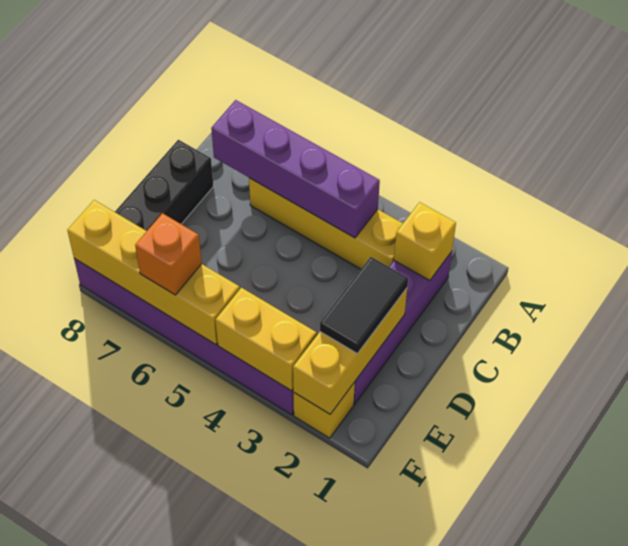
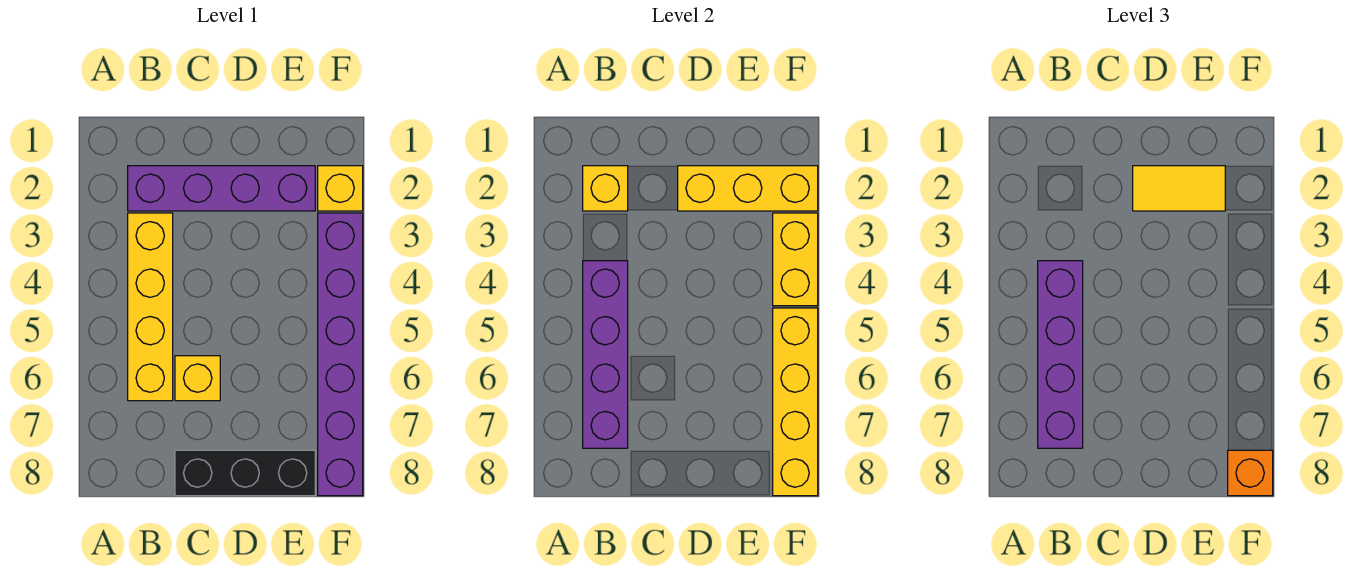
none -> purple 1x4 brick [1038,261,1083,448]
none -> yellow 1x1 brick [175,356,220,401]
black 1x2 tile [320,257,408,353] -> yellow 1x2 tile [1133,166,1225,211]
orange 1x1 brick [135,213,202,295] -> orange 1x1 brick moved to [1228,450,1273,496]

